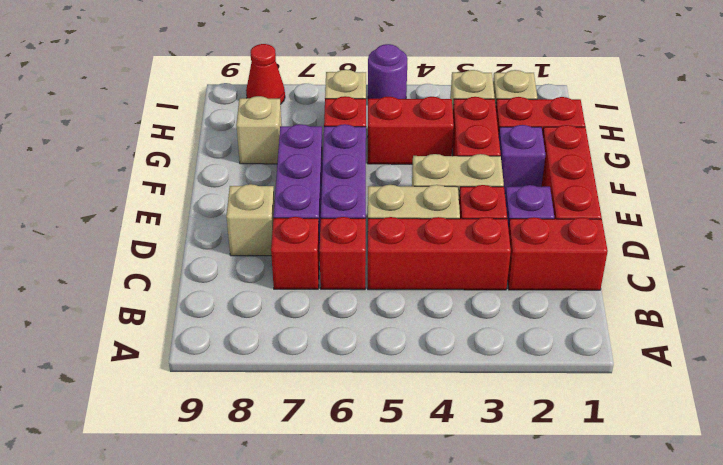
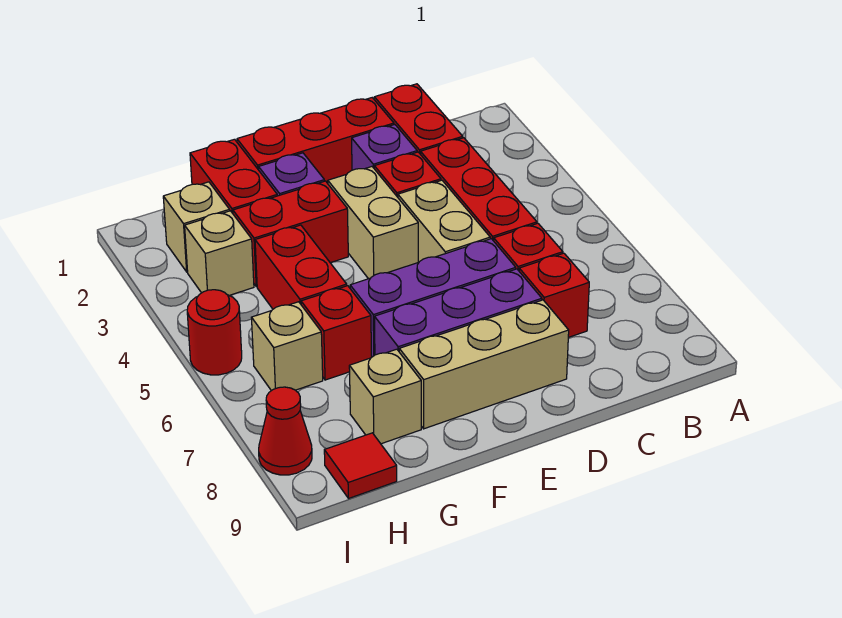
tan 1x1 brick [226,184,275,256] -> tan 1x3 brick [399,300,569,429]
none -> red 1x1 tile [324,433,397,499]
purple 1x1 round brick [368,44,407,99] -> red 1x1 round brick [187,290,242,375]

